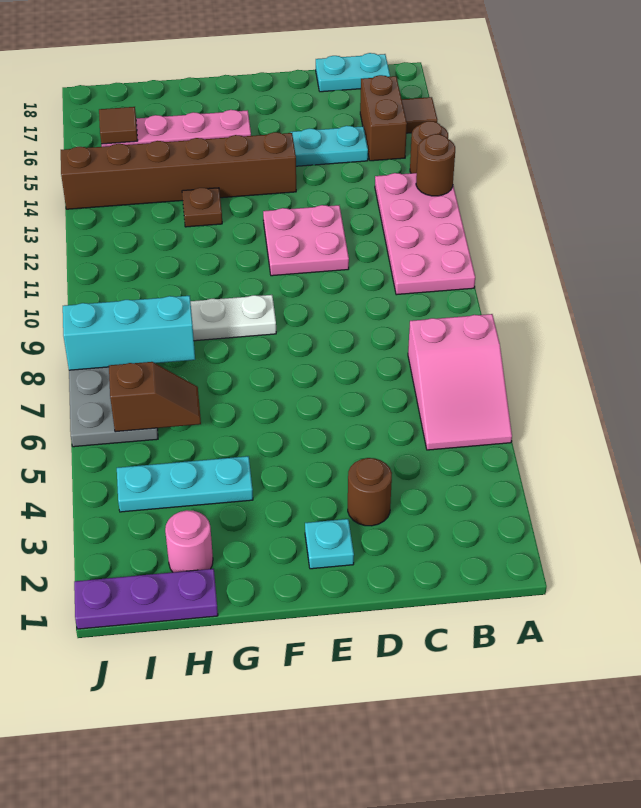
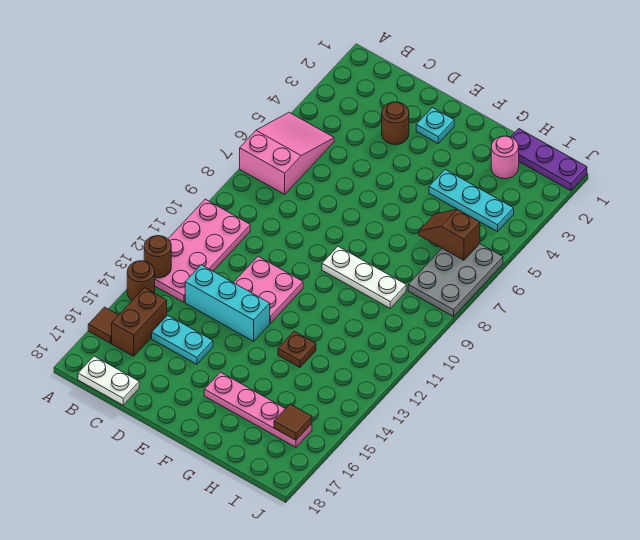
cyan 1x2 plate [316,53,390,92] -> white 1x2 plate [78,356,139,405]
brown 1x6 brick [61,132,296,209] -> none
cyan 1x3 brick [63,296,195,370] -> cyan 1x3 brick moved to [185,265,270,341]

